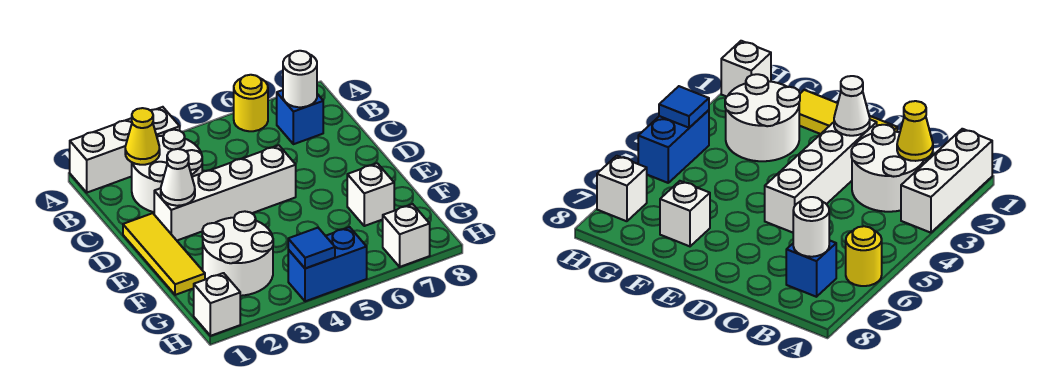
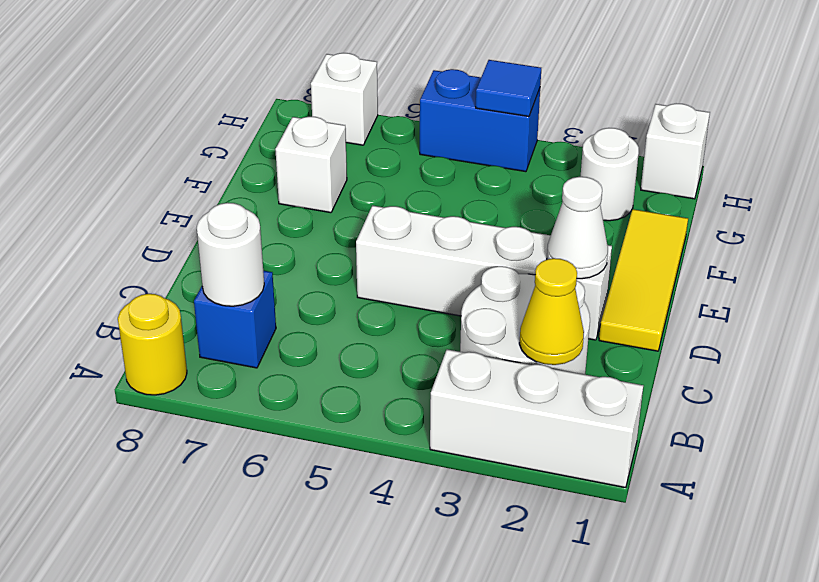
yellow 1x1 round brick [234,75,268,131] -> yellow 1x1 round brick moved to [118,294,187,395]
white 2x2 round brick [202,211,273,296] -> white 1x1 round brick [581,128,639,221]

